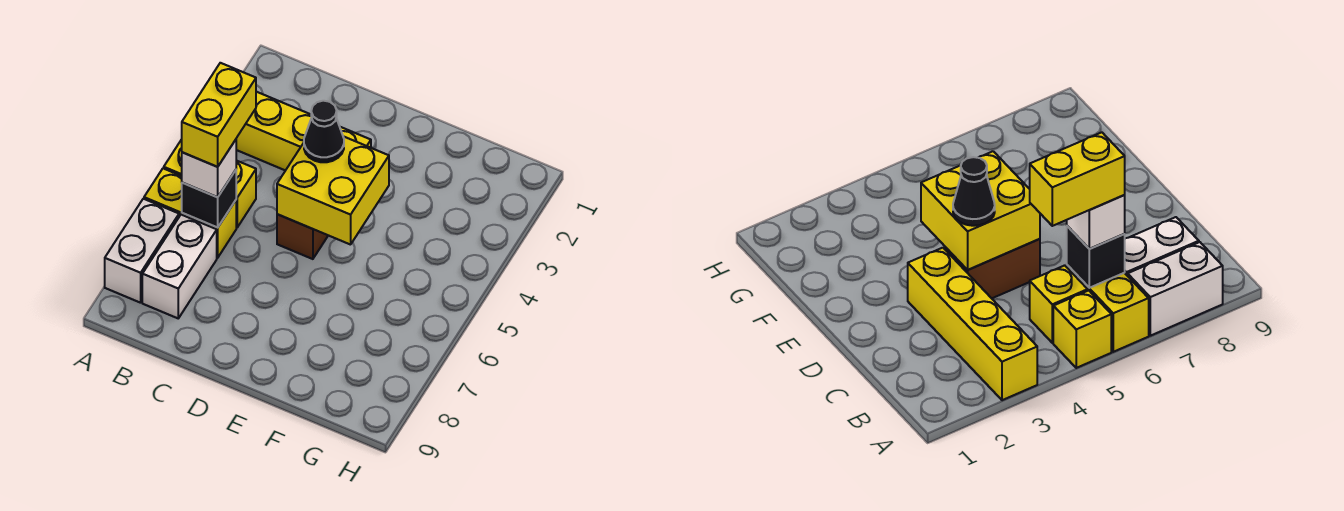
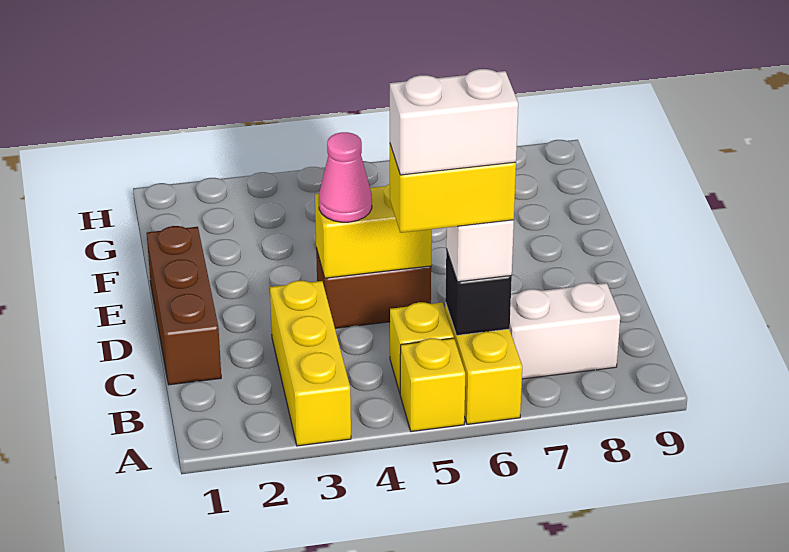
yellow 1x4 brick [236,92,371,170] -> yellow 1x3 brick [270,281,351,446]
white 1x2 brick [105,199,179,303] -> white 1x2 brick moved to [390,69,518,175]
none -> brown 1x3 brick [147,226,221,385]
yellow 2x2 brick [277,136,389,245] -> yellow 1x2 brick [315,184,432,278]
black 1x1 cone [304,101,344,162] -> pink 1x1 cone [319,132,372,222]

